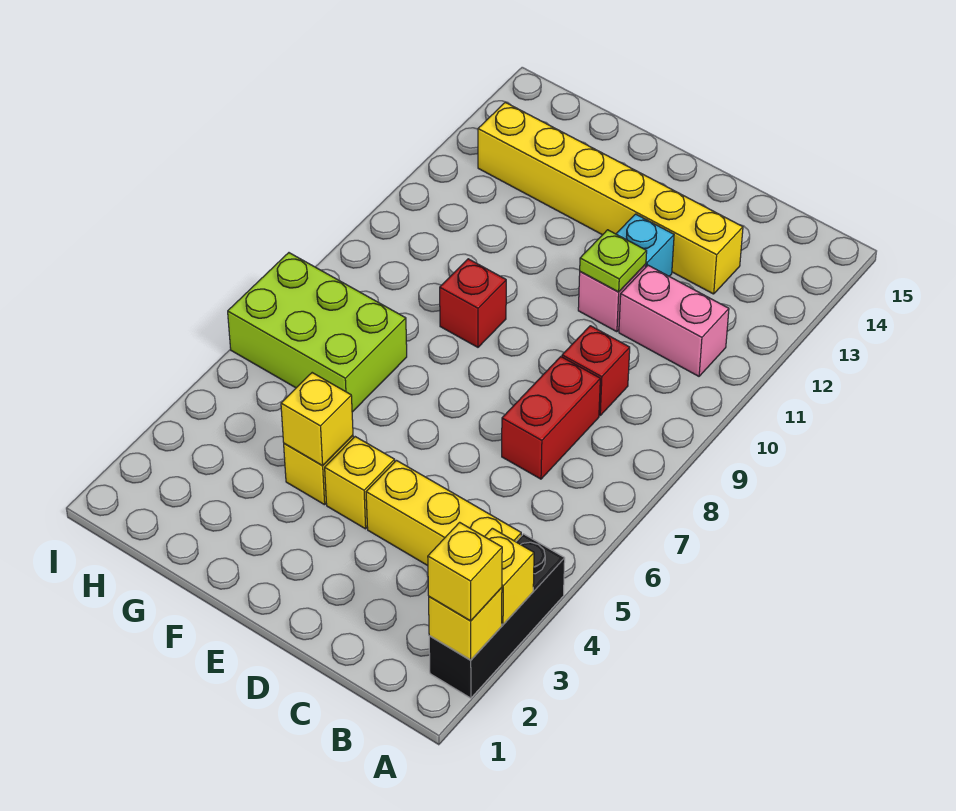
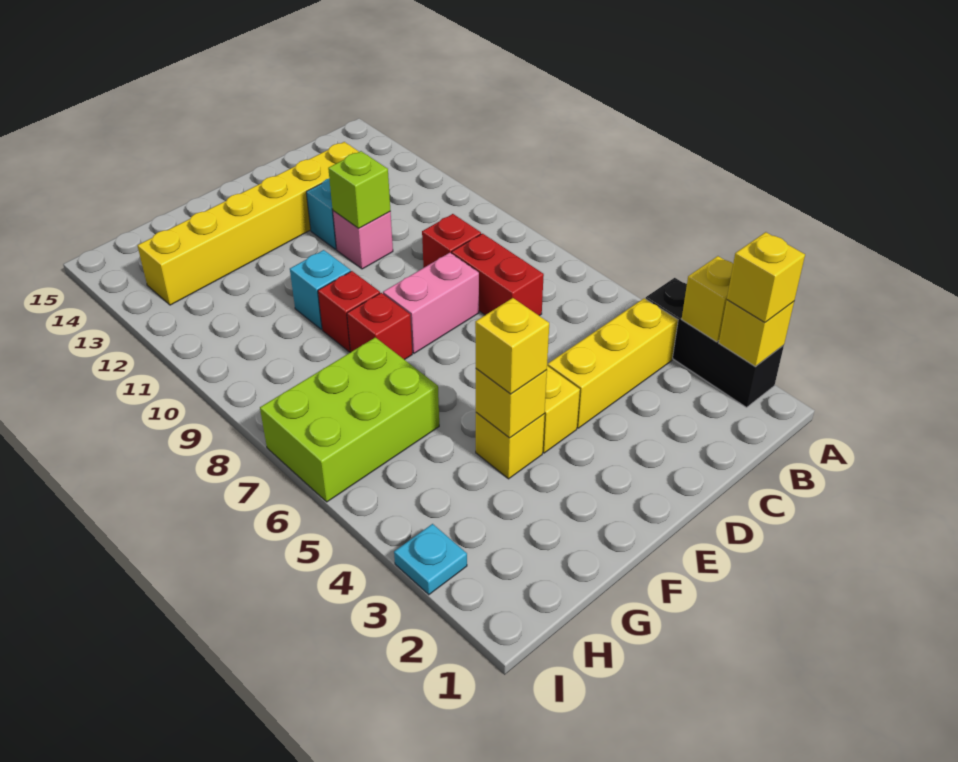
pink 1x2 brick [619,265,729,376] -> pink 1x2 brick moved to [383,253,479,353]
lime 1x1 plate [580,230,647,292] -> lime 1x1 brick [328,151,390,229]
none -> yellow 1x1 brick [475,298,549,394]
none -> red 1x1 brick [347,293,412,360]
none -> cyan 1x1 brick [290,250,351,330]
none -> cyan 1x1 plate [394,524,467,595]

